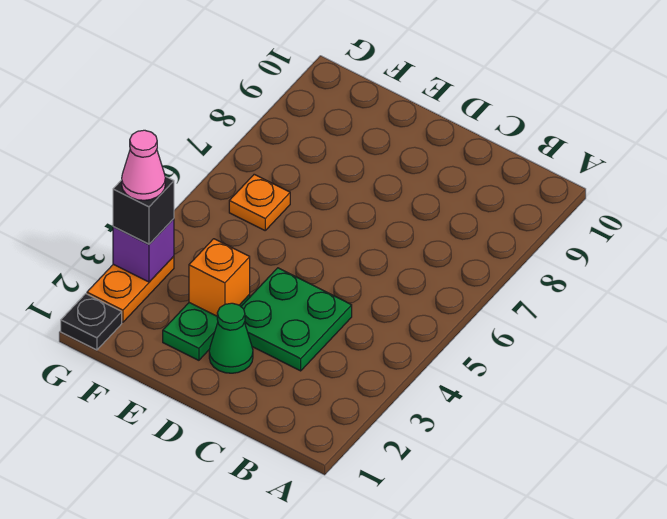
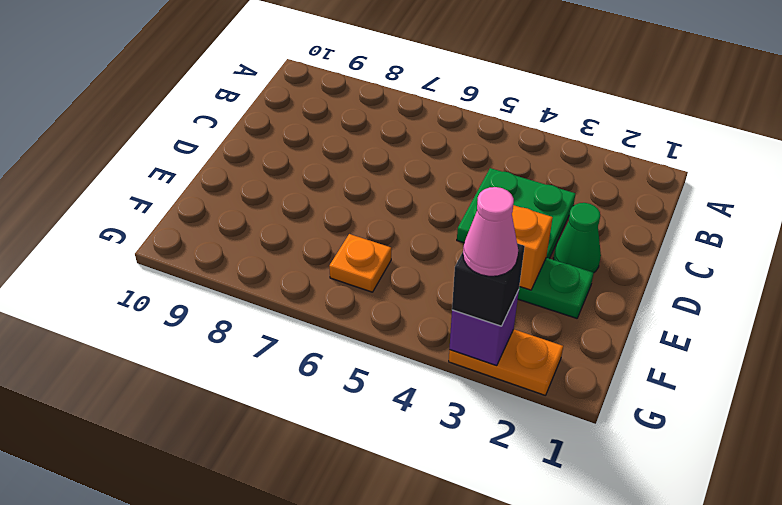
black 1x1 plate [61,294,122,350] -> none

